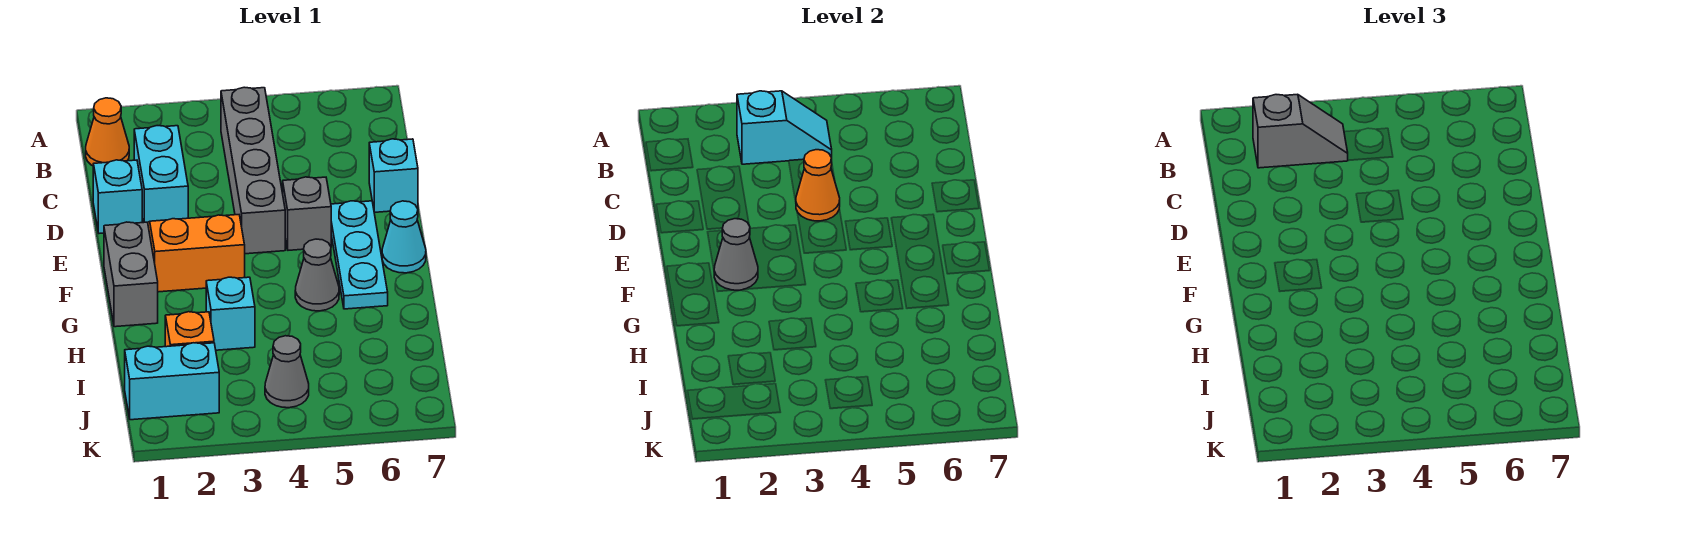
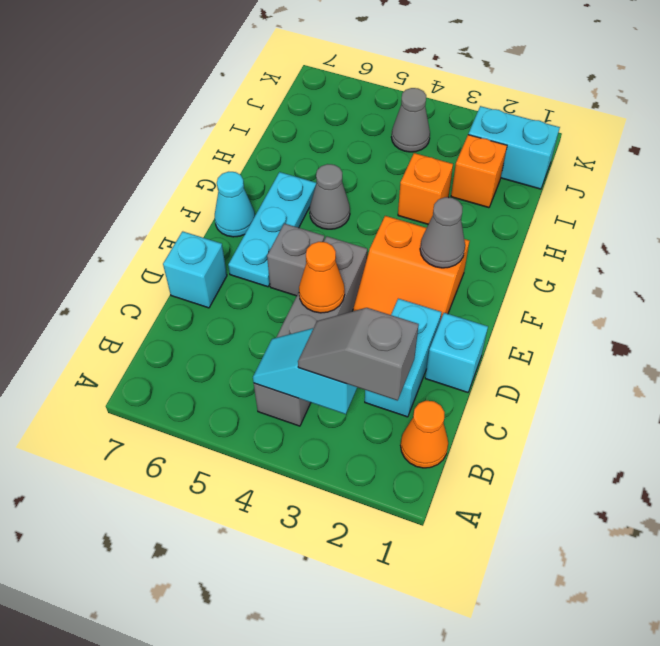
grey 1x2 brick [104,222,158,327] -> none
cyan 1x1 brick [206,277,255,350] -> orange 1x1 brick [398,153,453,224]

